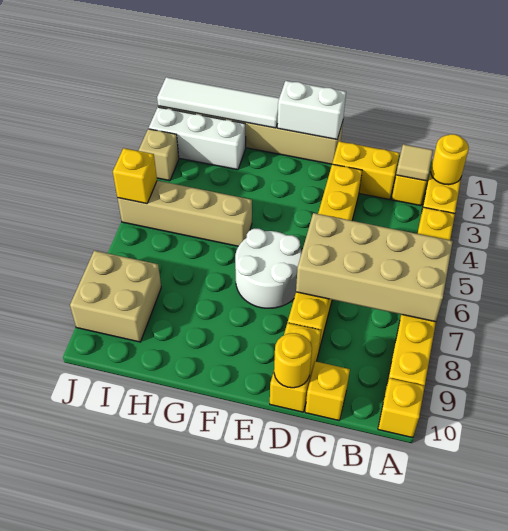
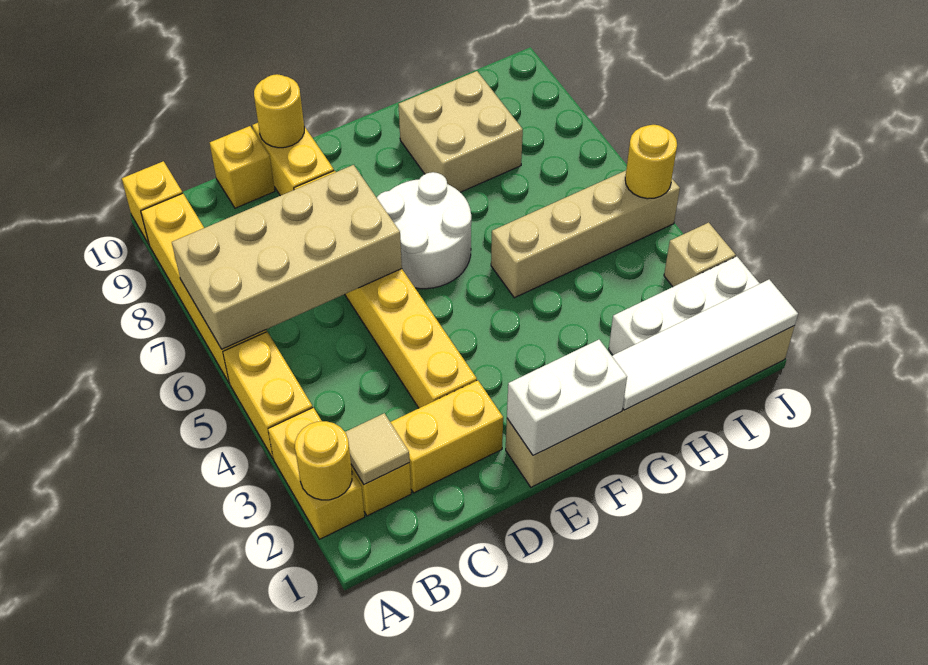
tan 2x2 brick [70,251,161,342] -> tan 2x2 brick moved to [399,71,523,192]
yellow 1x1 brick [113,148,157,204] -> yellow 1x1 round brick [625,125,677,199]

